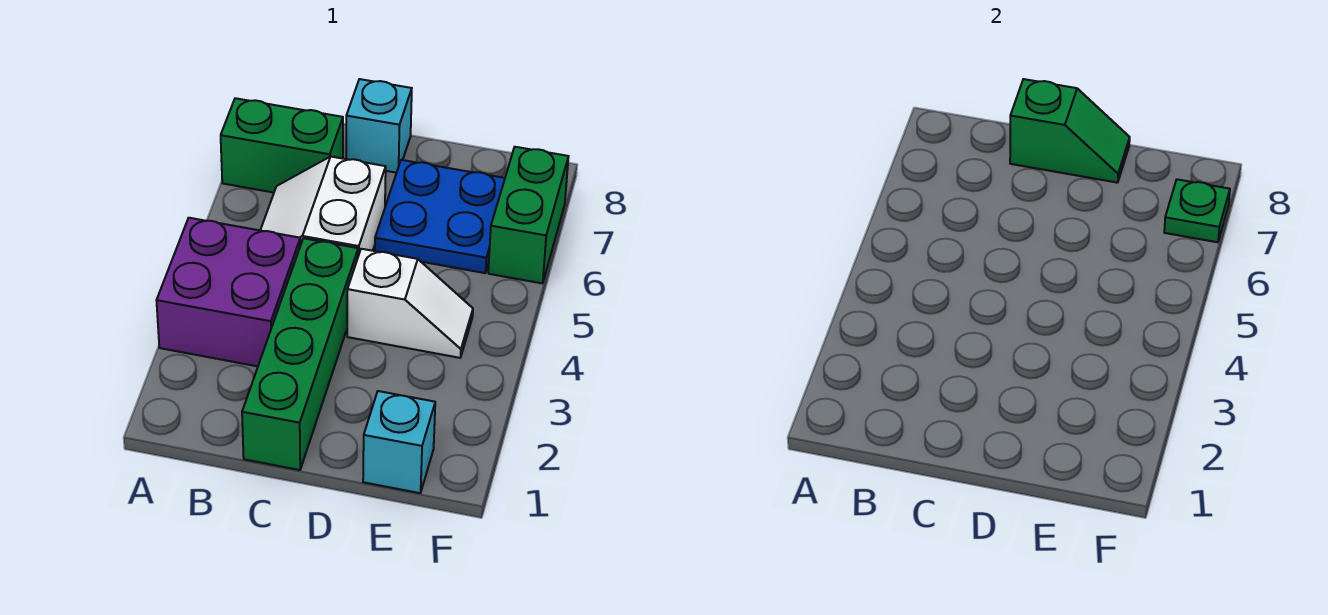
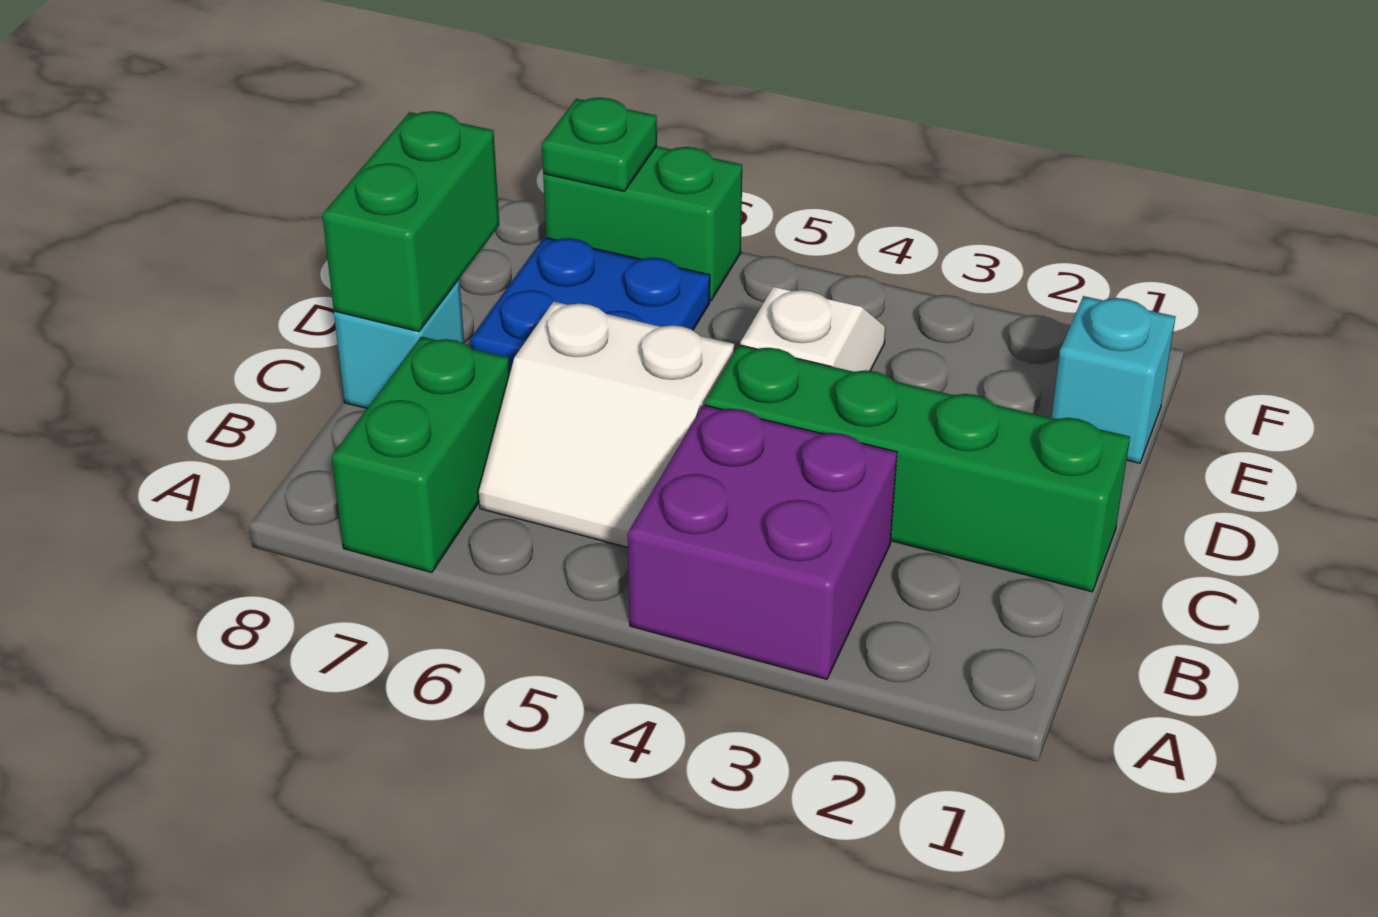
green 1x2 slope [1010,79,1130,183] -> green 1x2 brick [322,111,499,332]

